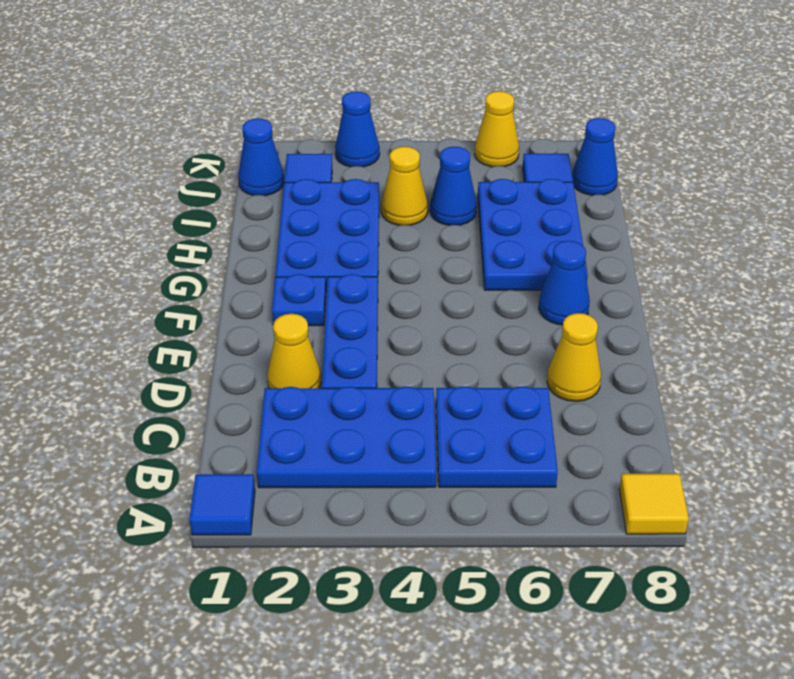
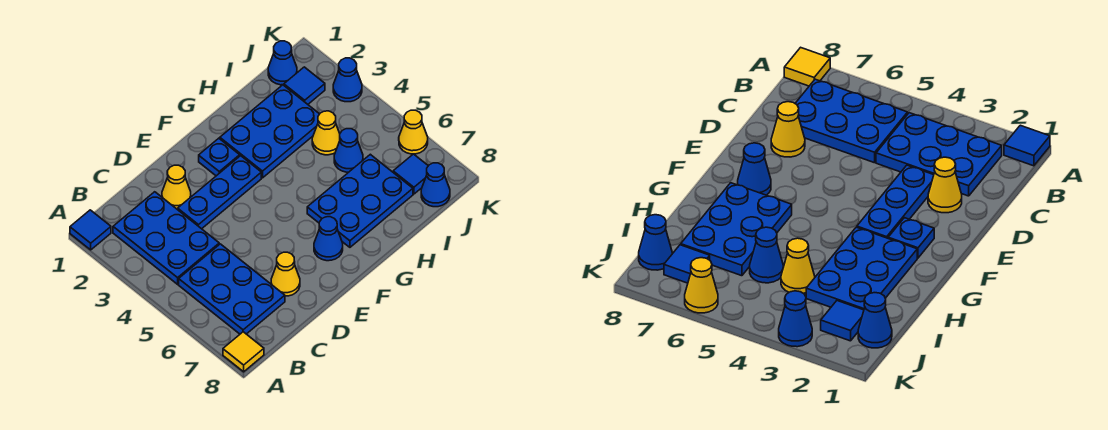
blue 2x2 plate [436,386,558,487] -> blue 2x3 plate [179,244,285,334]

